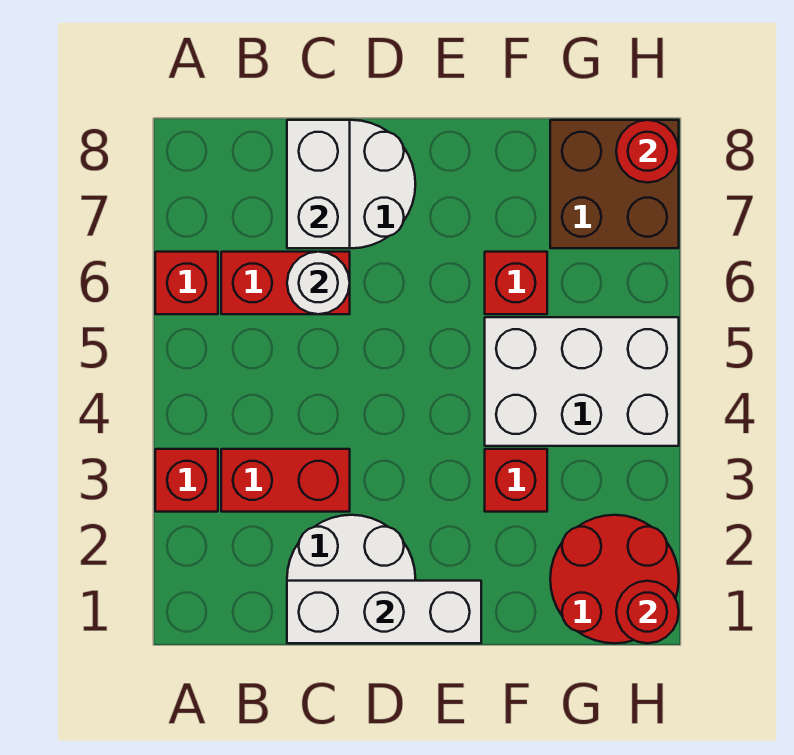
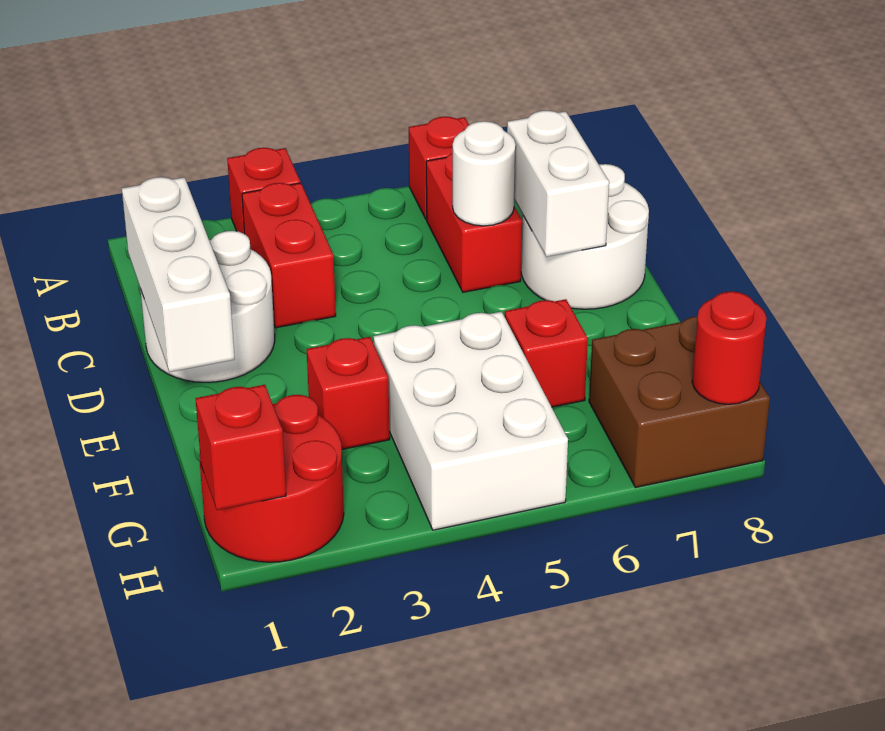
white 1x2 brick [287,120,350,248] -> white 1x2 brick turned to [507,111,609,257]
red 1x1 round brick [616,581,679,643] -> red 1x1 brick [195,385,286,510]

